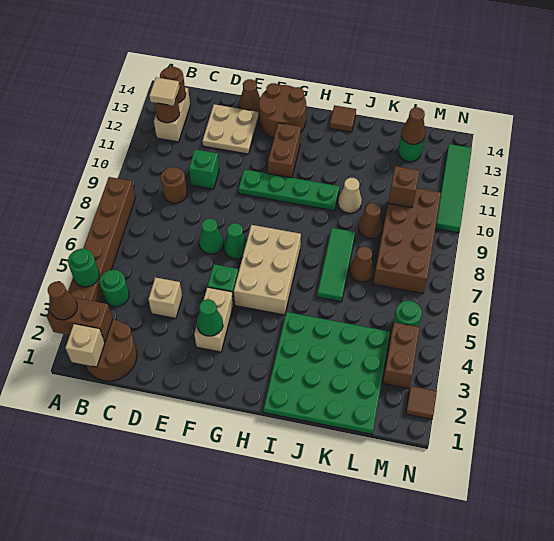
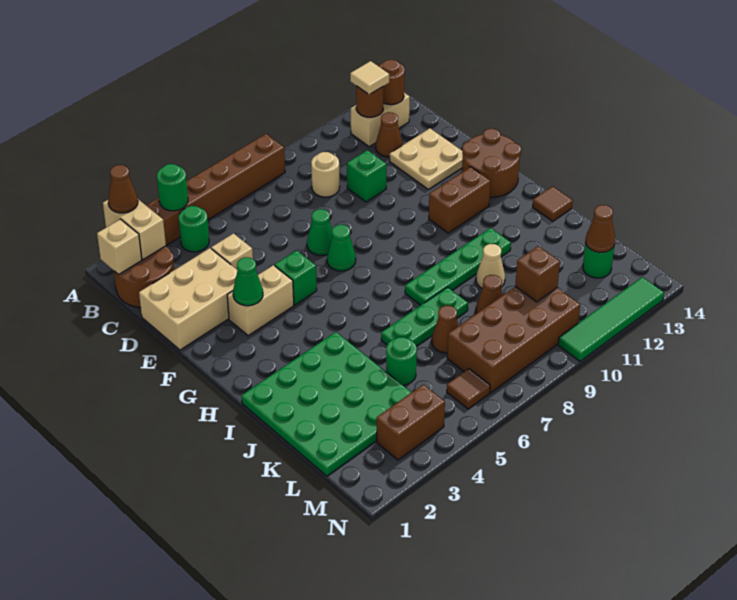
brown 1x2 brick [47,298,113,342] -> tan 1x2 brick [103,199,166,259]
brown 1x1 round brick [161,167,187,203] -> tan 1x1 round brick [311,152,339,197]
brown 1x1 cone [239,79,260,112] -> brown 1x1 cone moved to [376,112,403,157]
green 1x4 plate [239,169,339,211] -> green 1x4 plate turned to [405,228,511,305]
tan 2x3 brick [234,225,301,315] -> tan 2x3 brick moved to [139,248,237,350]
green 1x3 tile [317,228,355,302] -> green 1x3 plate [381,287,468,346]
green 1x1 round brick [393,301,422,327] -> green 1x1 round brick moved to [386,337,417,385]
brown 1x1 tile [406,386,437,419] -> brown 1x1 tile moved to [447,369,490,409]

